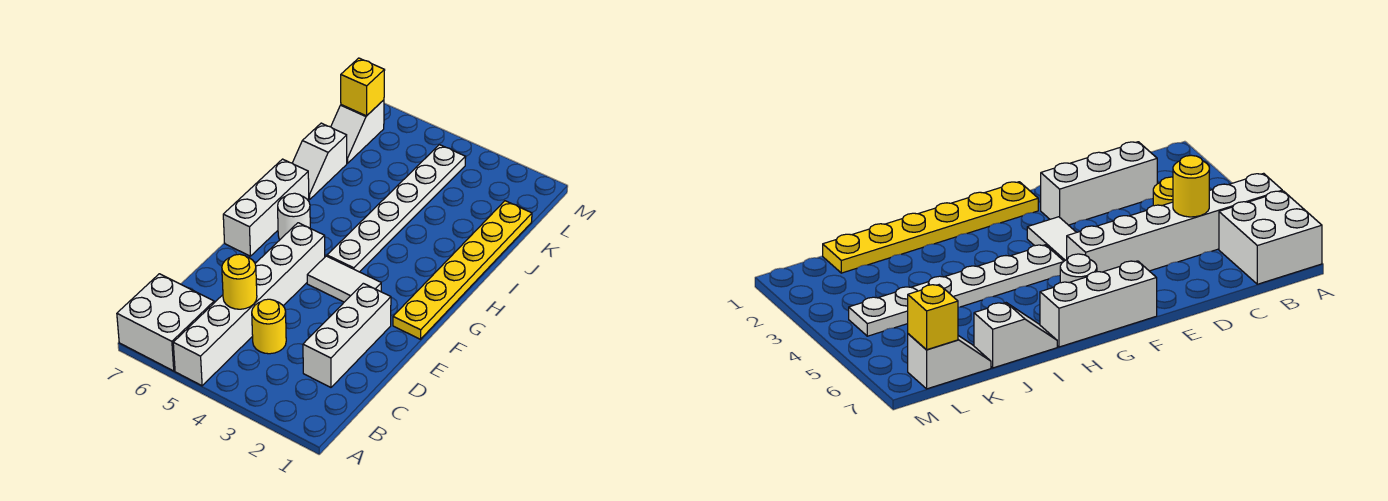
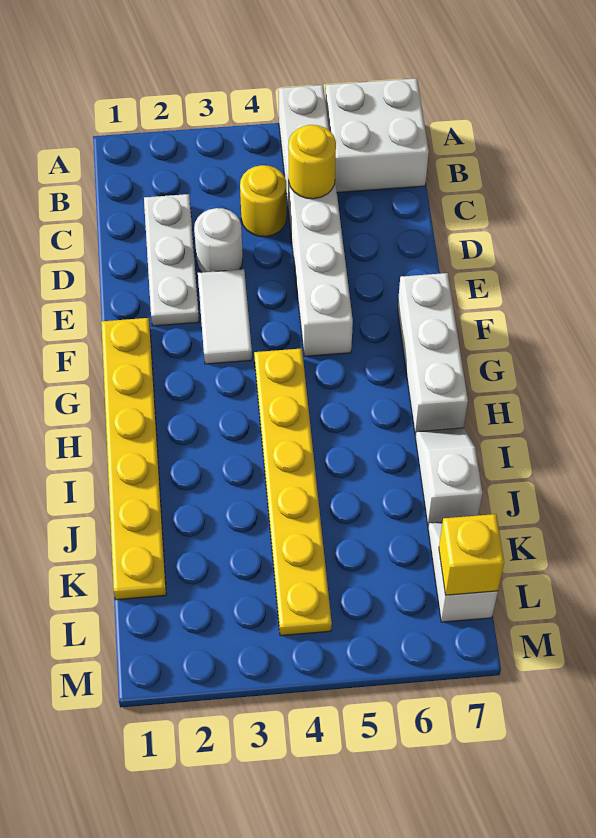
white 1x3 brick [303,283,391,387] -> white 1x3 plate [144,194,199,326]
white 1x2 tile [307,256,381,302] -> white 1x2 tile turned to [198,269,252,364]
white 1x6 plate [327,145,466,272] -> yellow 1x6 plate [254,348,332,636]
white 1x1 round brick [278,193,310,239] -> white 1x1 round brick moved to [194,208,243,272]

